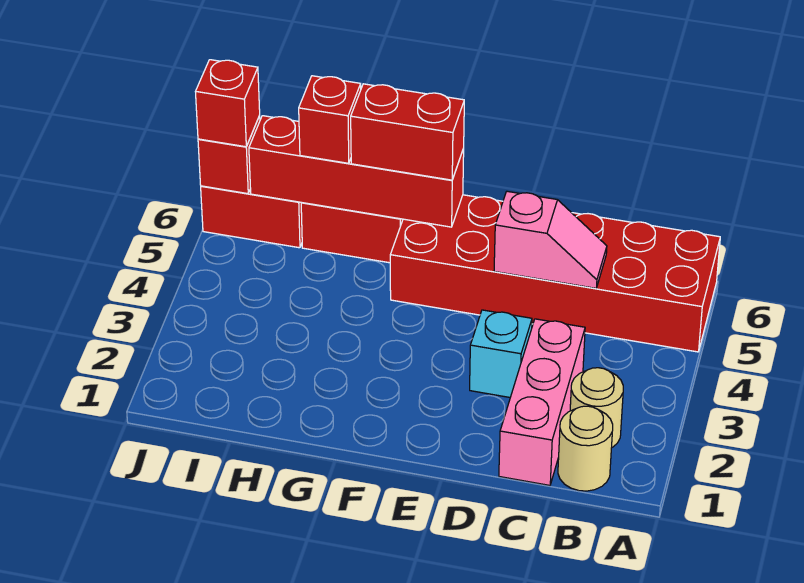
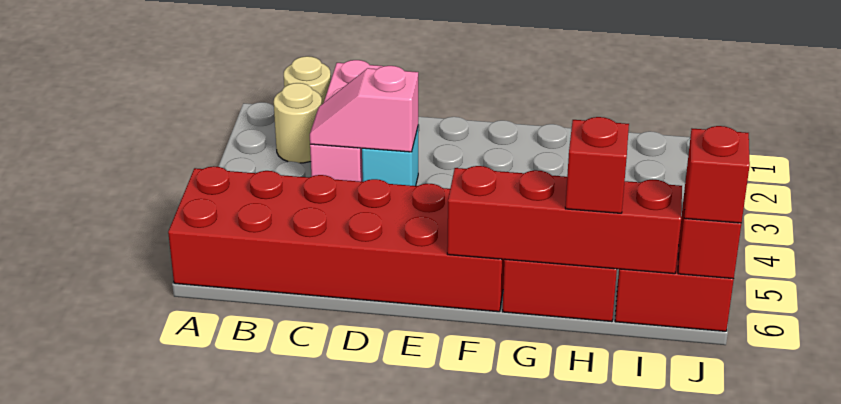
pink 1x2 slope [494,191,607,288] -> pink 1x2 slope moved to [310,66,418,152]
red 1x2 brick [351,84,464,180] -> none

